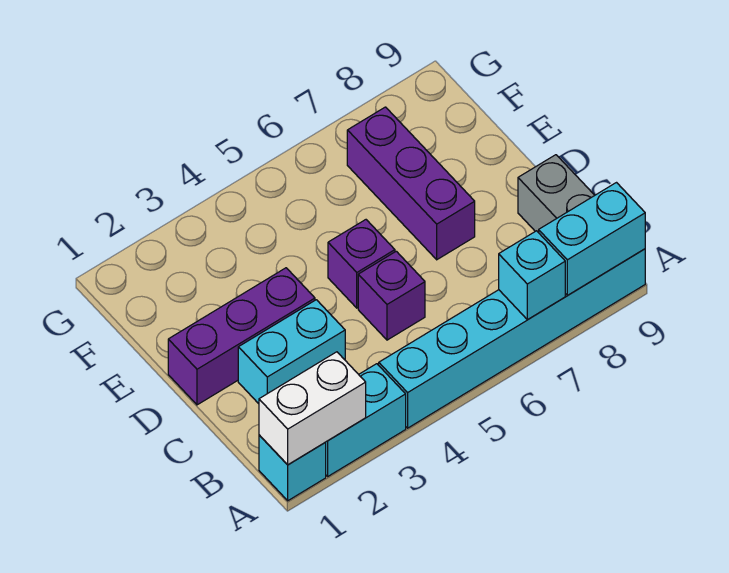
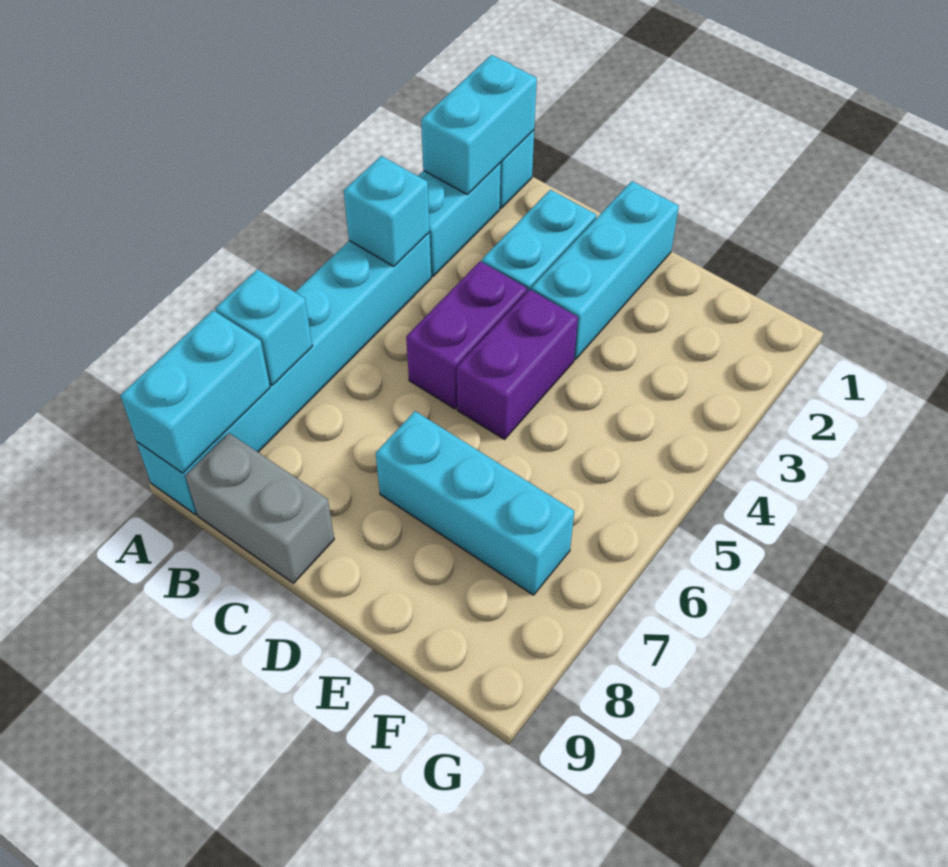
white 1x2 brick [259,352,366,465] -> cyan 1x2 brick [421,55,537,194]
none -> cyan 1x1 brick [344,156,430,267]
purple 1x1 brick [358,251,425,340] -> purple 1x2 brick [406,261,527,409]
purple 1x3 brick [168,268,315,405] -> cyan 1x3 brick [531,181,679,360]
purple 1x1 brick [328,220,395,308] -> purple 1x2 brick [457,289,578,439]
purple 1x3 brick [347,107,475,260] -> cyan 1x3 brick [376,411,574,595]

